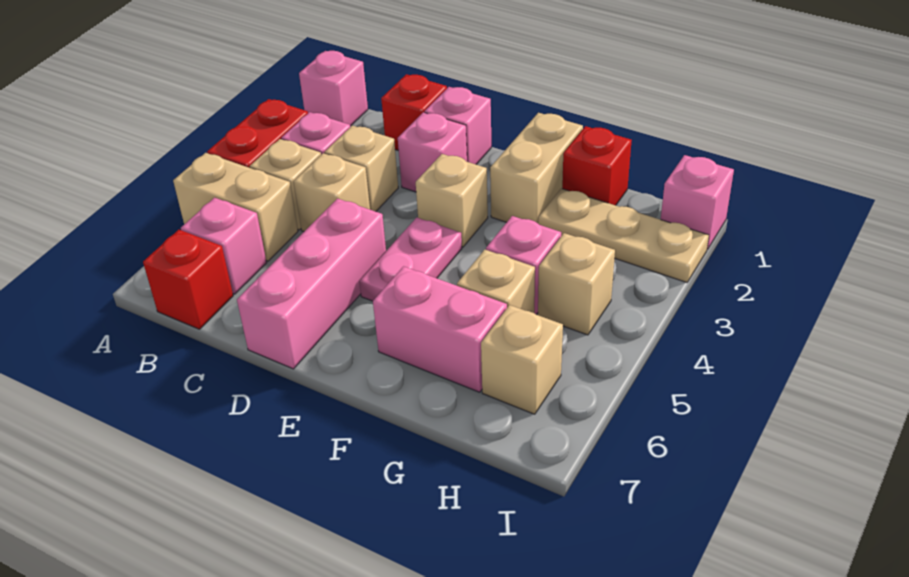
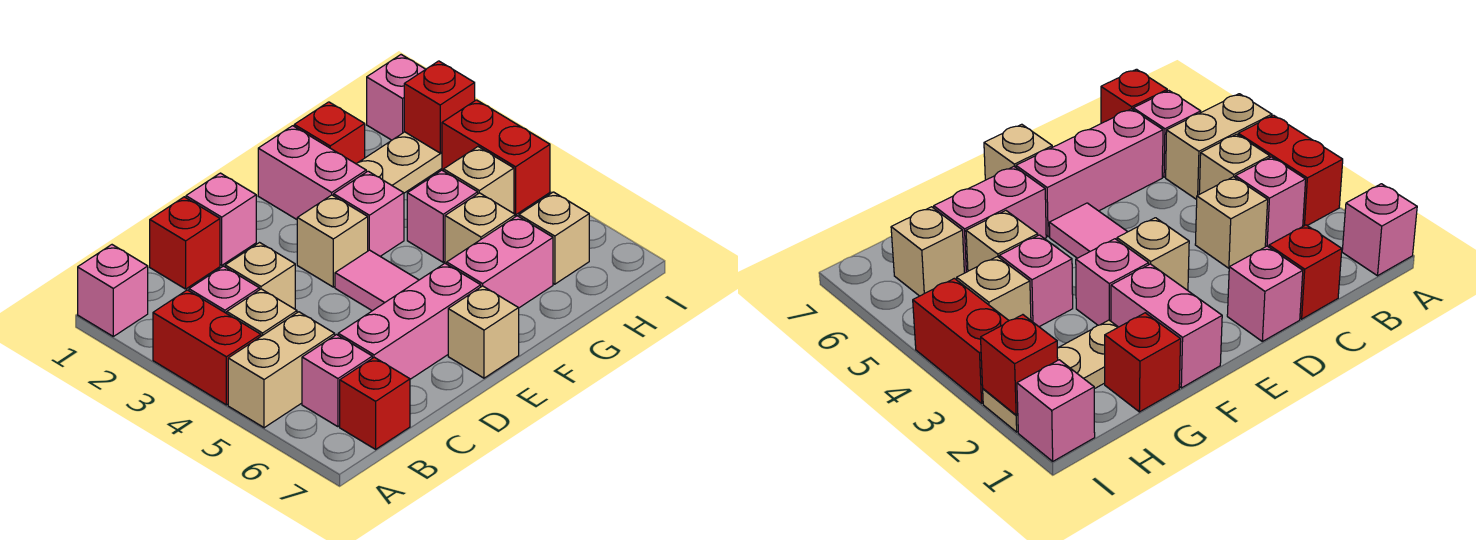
tan 1x1 brick [294,153,370,231] -> tan 1x1 brick moved to [448,286,519,378]
pink 1x1 brick [398,112,467,192] -> pink 1x1 brick moved to [334,171,404,256]
pink 1x3 brick [237,198,386,369] -> pink 1x3 brick turned to [338,263,481,379]
pink 1x2 plate [359,218,462,301] -> pink 1x2 tile [335,250,419,311]
tan 1x2 brick [490,113,583,223] -> pink 1x2 brick [258,126,366,219]
none -> red 1x1 brick [404,61,475,153]
none -> red 1x2 brick [442,100,550,215]

